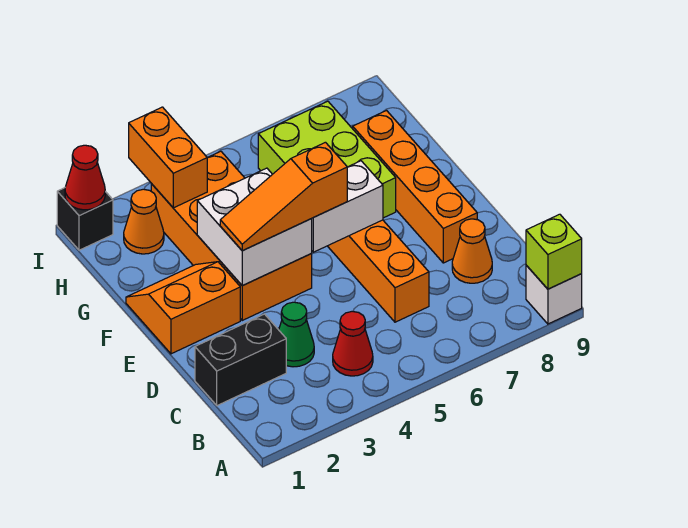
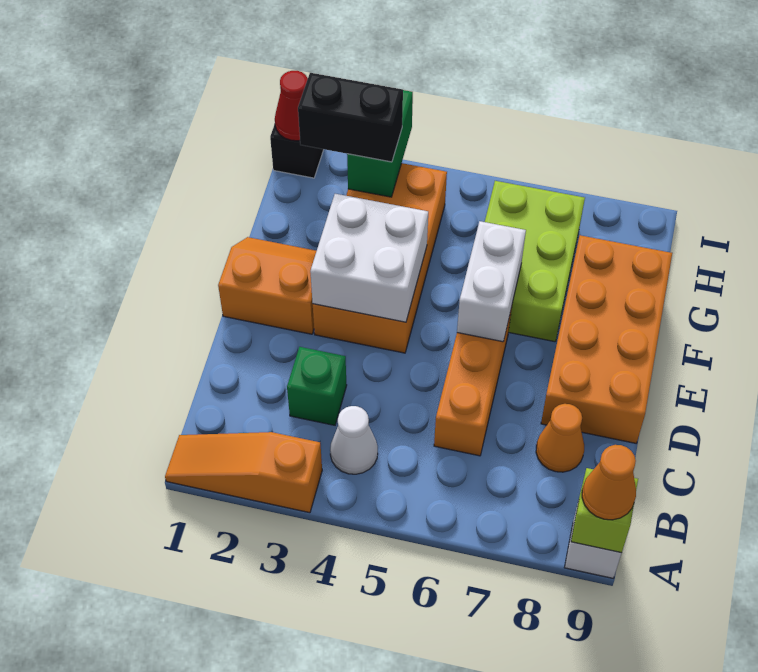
red 1x1 cone [333,311,373,376] -> white 1x1 cone [330,406,378,474]
black 1x2 brick [195,314,286,406] -> black 1x2 brick moved to [298,73,403,162]
green 1x1 cone [279,302,314,367] -> green 1x1 brick [287,347,347,425]
orange 1x4 brick [353,111,477,263] -> orange 2x4 brick [541,235,672,443]
orange 1x3 slope [220,142,347,251] -> orange 1x3 slope moved to [165,432,322,513]
white 1x2 brick [312,161,383,252] -> white 1x2 brick turned to [457,221,526,342]
orange 1x1 cone [124,189,164,254] -> orange 1x1 cone moved to [582,445,636,520]
orange 1x2 brick [129,107,207,208] -> green 1x2 brick [347,90,413,197]

